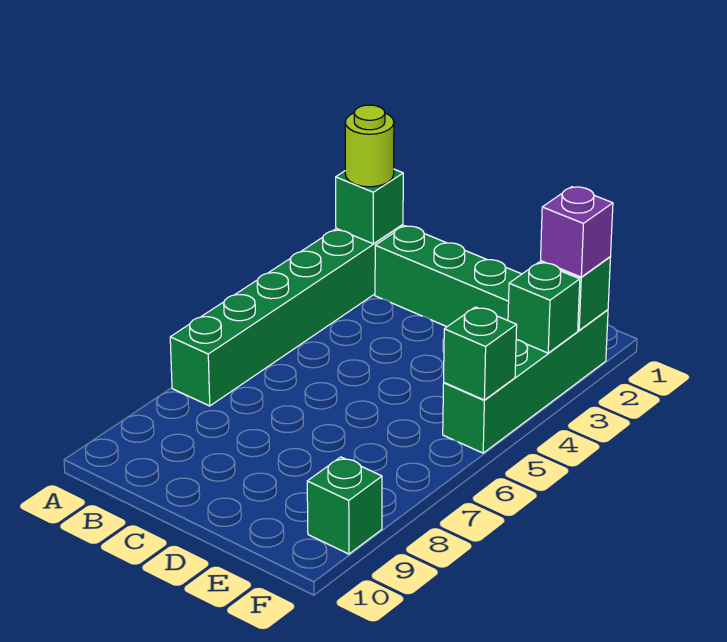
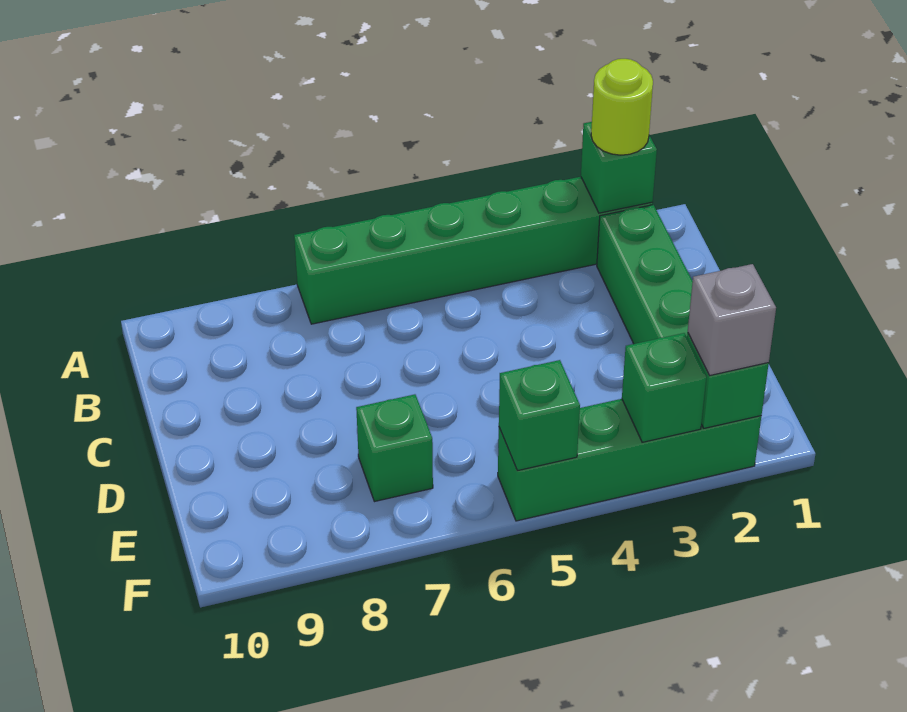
purple 1x1 brick [541,187,613,277] -> grey 1x1 brick [688,264,776,375]
green 1x1 brick [307,457,382,554] -> green 1x1 brick moved to [356,394,433,502]

